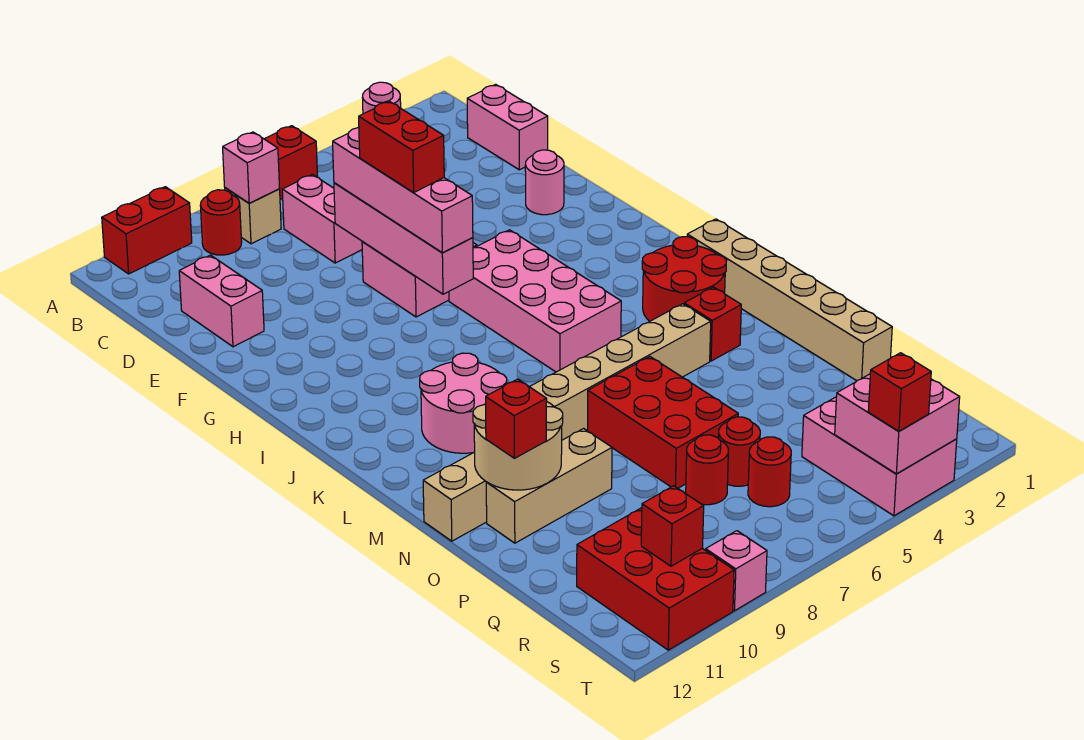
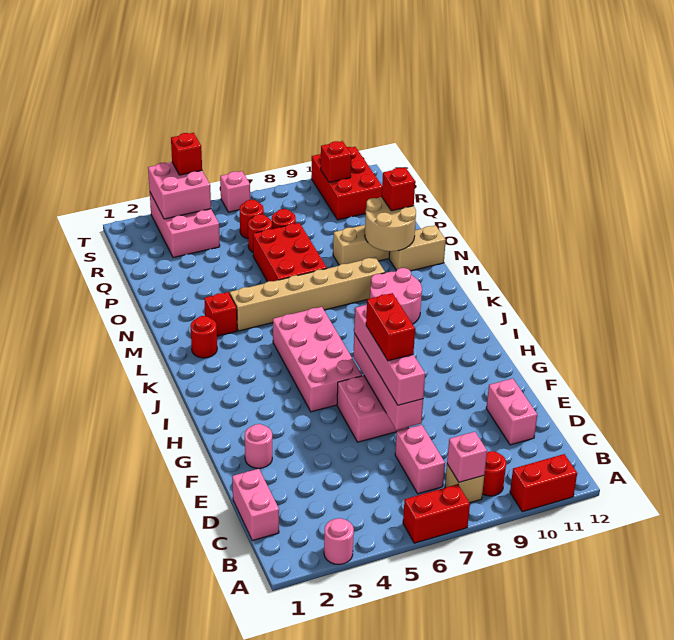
tan 1x6 brick [687,219,892,381] -> none
red 2x2 round brick [642,237,727,321] -> red 1x1 round brick [191,316,217,358]
pink 1x1 brick [706,531,767,611] -> pink 1x1 brick moved to [220,171,250,212]

